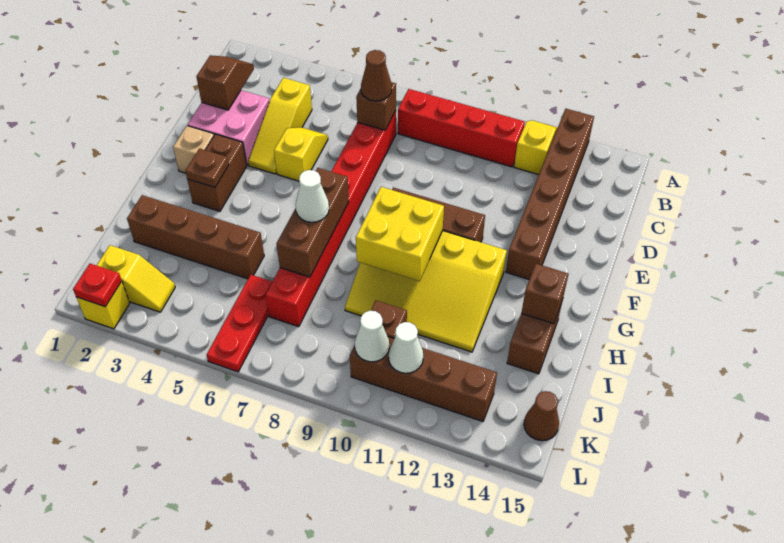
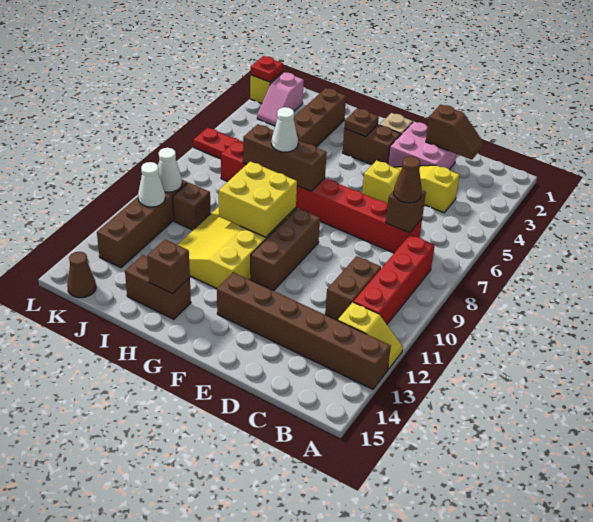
none -> brown 1x2 brick [325,256,381,320]
yellow 1x2 slope [97,245,175,312] -> pink 1x2 slope [257,72,304,126]

